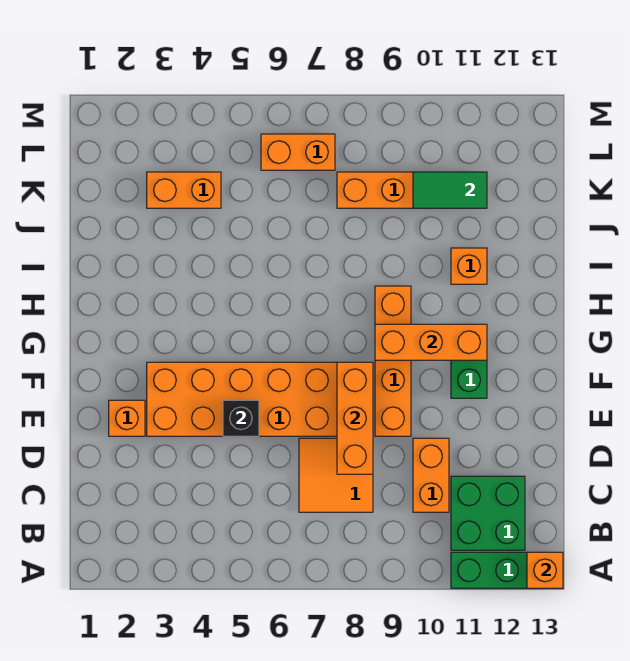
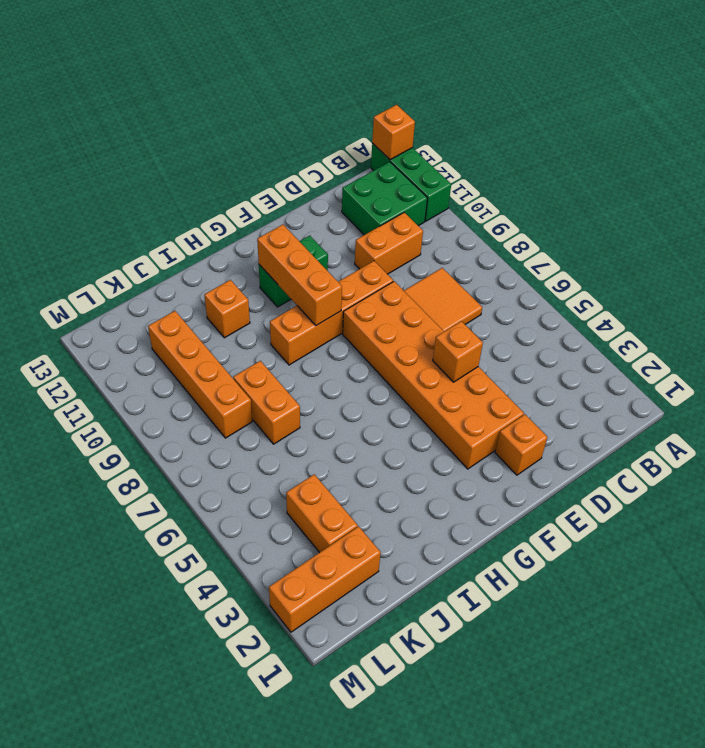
orange 1x3 brick [337,362,373,474] -> orange 1x3 brick moved to [269,526,381,632]
black 1x1 brick [223,400,259,436] -> orange 1x1 brick [433,321,483,382]
green 1x2 tile [413,172,487,208] -> none
orange 1x2 brick [261,134,335,170] -> orange 1x2 brick moved to [233,361,300,444]

